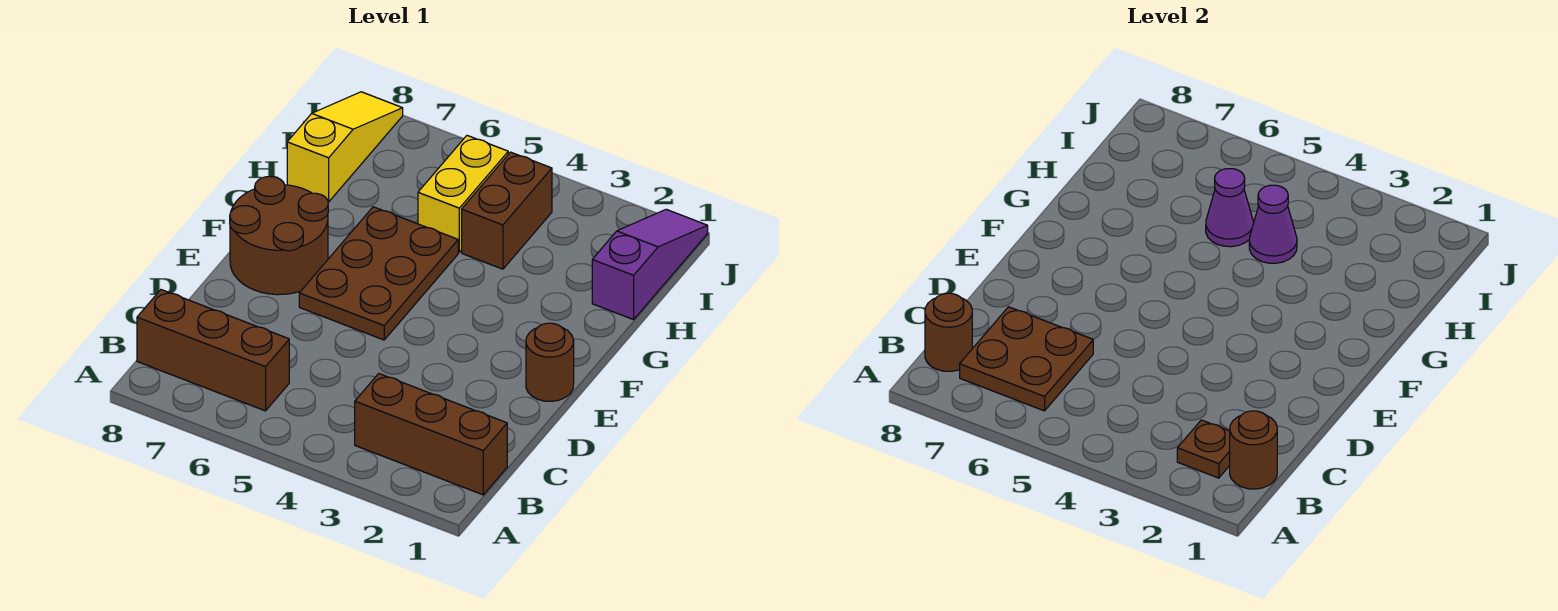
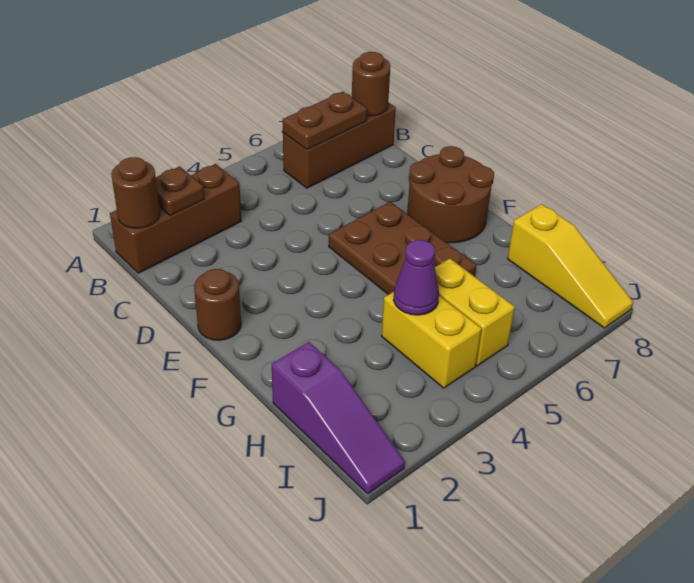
brown 2x2 plate [960,307,1093,411] -> brown 1x2 plate [283,92,367,150]
brown 1x2 brick [462,152,552,269] -> yellow 1x2 brick [382,292,482,388]
purple 1x1 cone [1206,169,1253,247] -> none

